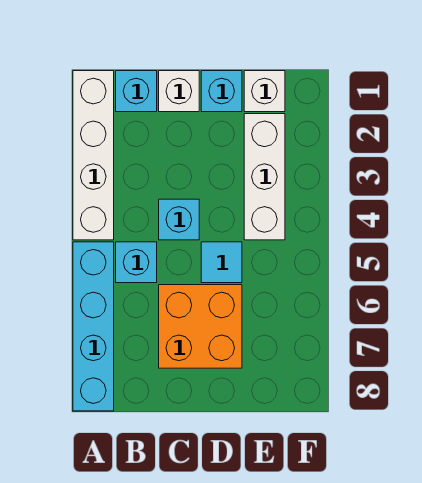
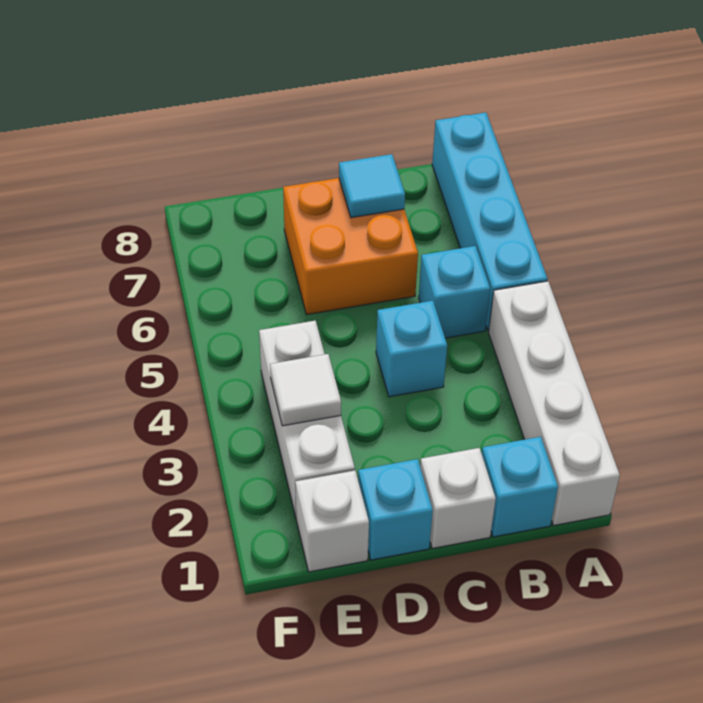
cyan 1x1 tile [201,242,242,283] -> cyan 1x1 tile moved to [339,154,405,218]
none -> white 1x1 tile [270,354,341,426]

